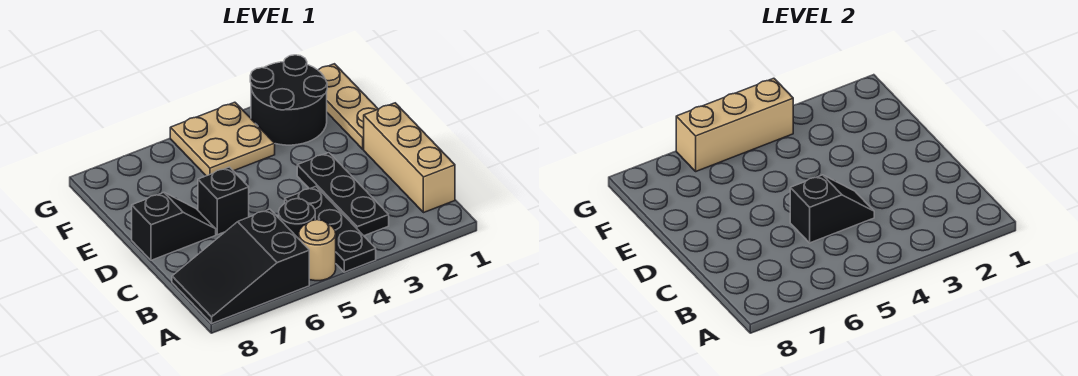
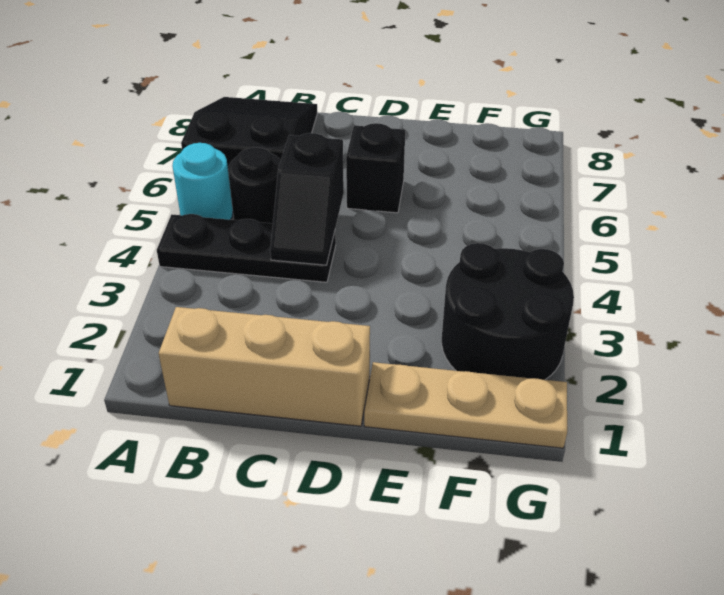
tan 1x1 round brick [299,220,336,281] -> cyan 1x1 round brick [172,143,233,220]
black 1x3 plate [297,153,389,236] -> none
black 1x2 slope [132,193,216,260] -> none
tan 2x2 plate [170,102,275,176] -> none
tan 1x3 brick [676,78,793,171] -> none

